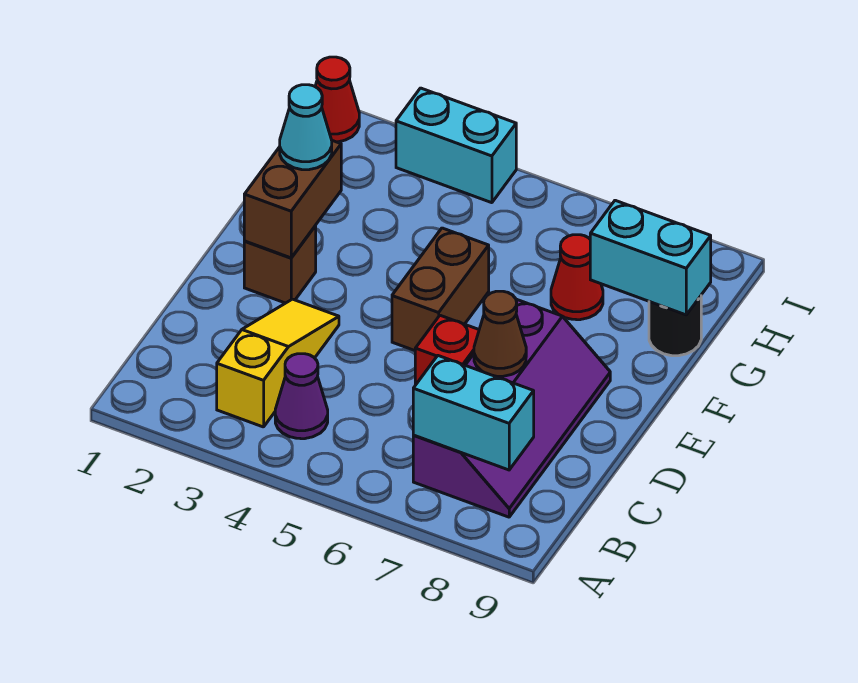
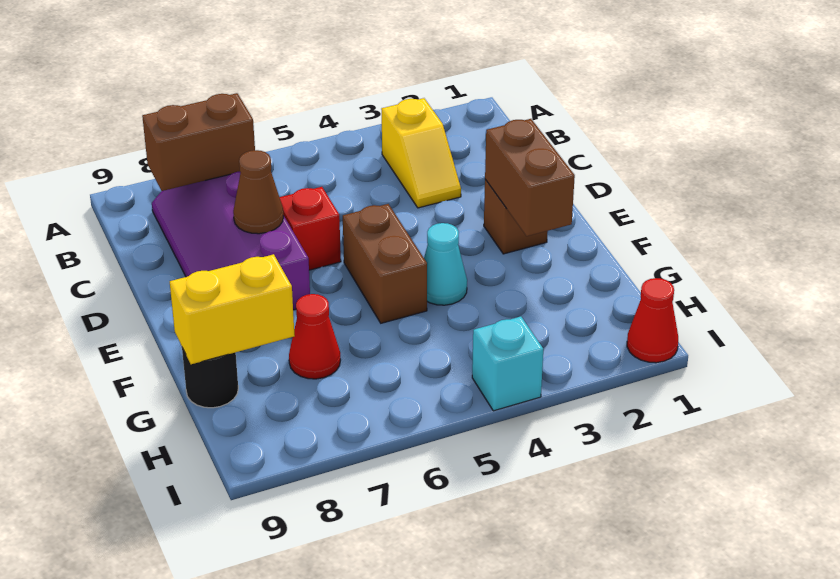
yellow 1x3 slope [217,299,339,427] -> yellow 1x2 slope [381,98,461,208]
purple 1x1 cone [275,354,328,439] -> none
cyan 1x2 brick [413,356,534,470] -> brown 1x2 brick [142,93,255,191]
cyan 1x1 cone [280,85,332,170] -> cyan 1x1 cone moved to [424,223,467,305]
cyan 1x2 brick [590,200,711,315] -> yellow 1x2 brick [170,254,295,364]
cyan 1x2 brick [396,88,516,203] -> cyan 1x1 brick [472,317,543,411]

